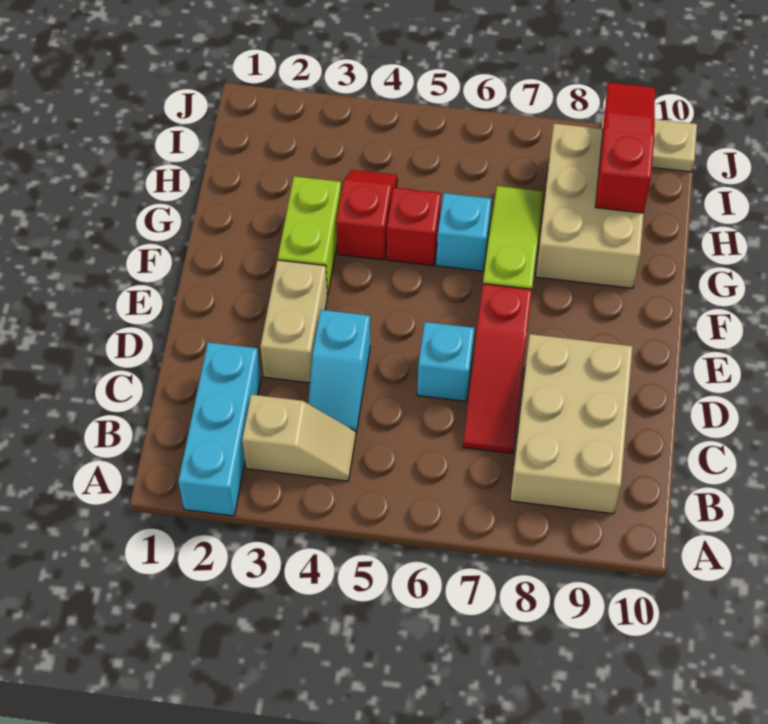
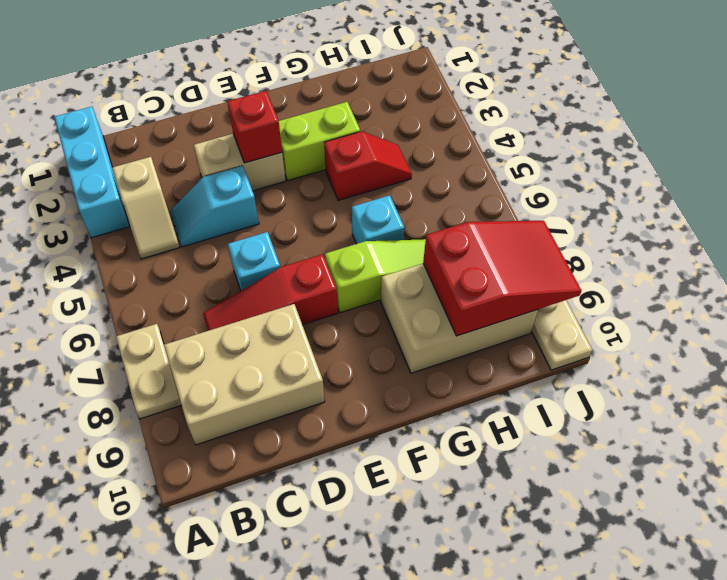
cyan 1x3 brick [178,342,261,516] -> cyan 1x3 brick turned to [54,107,129,238]
none -> tan 1x2 plate [116,324,181,419]
red 1x1 brick [387,188,441,266] -> red 1x1 brick moved to [227,91,282,163]
red 1x3 slope [595,83,655,213] -> red 2x3 slope [423,221,581,336]

